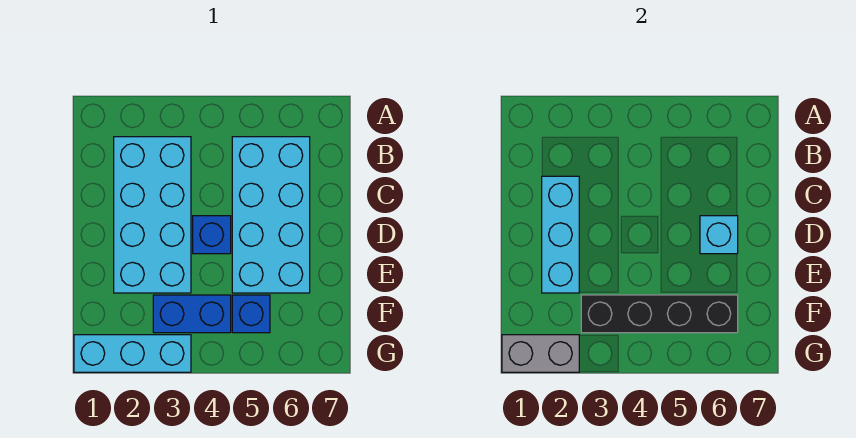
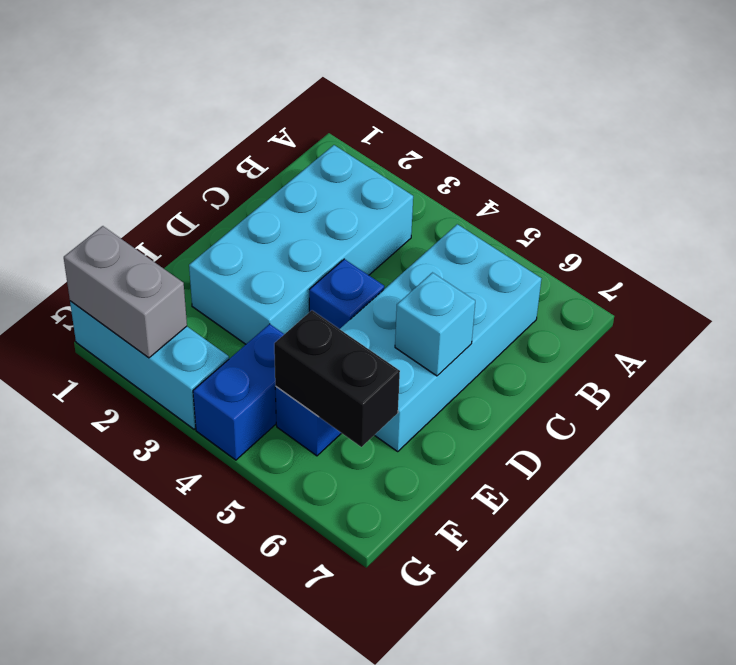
cyan 1x3 brick [542,176,579,293] -> none
blue 1x2 brick [153,295,231,333] -> blue 1x2 brick turned to [193,324,284,460]
black 1x4 brick [581,295,738,333] -> black 1x2 brick [274,311,400,447]

